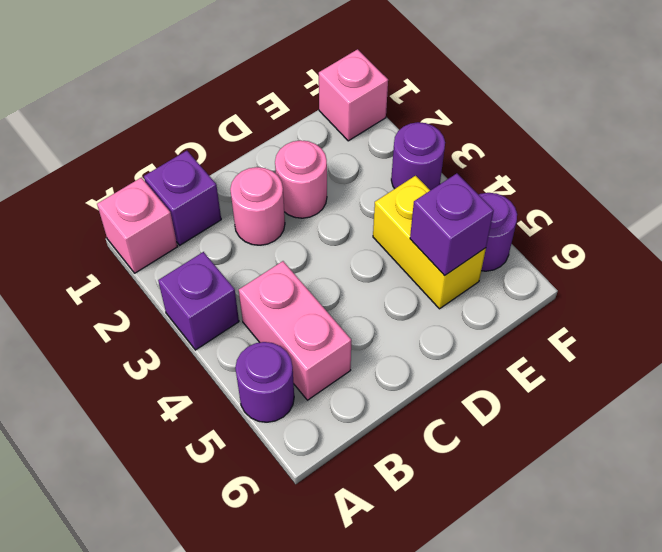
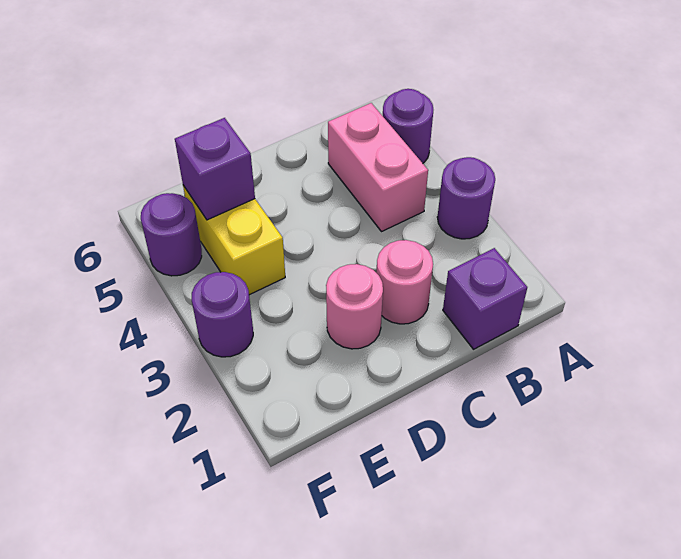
pink 1x1 brick [97,178,177,273] -> none
purple 1x1 brick [158,252,239,350] -> purple 1x1 round brick [437,157,495,239]
pink 1x1 brick [319,49,388,141] -> none

